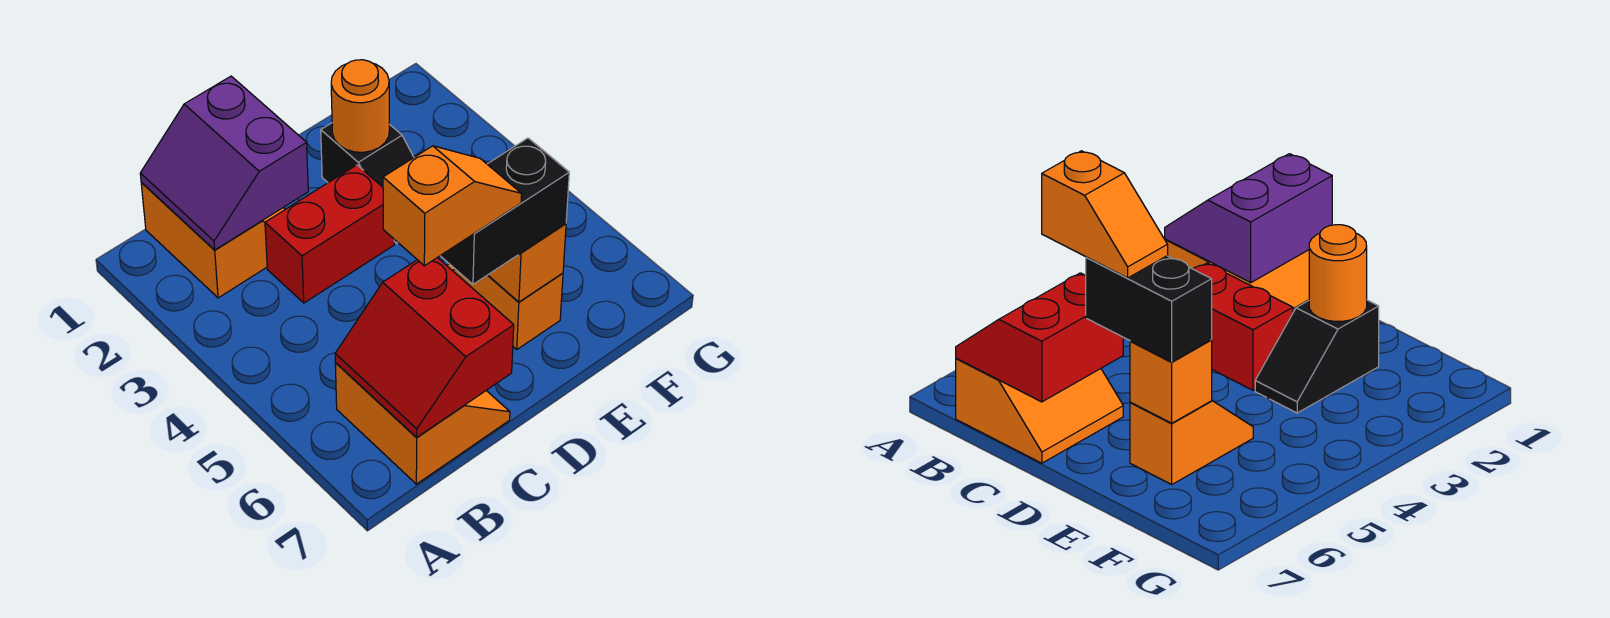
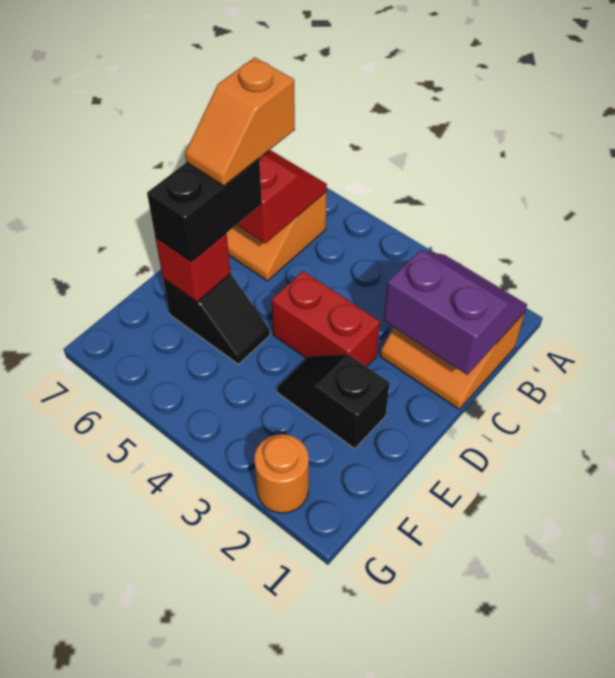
red 1x2 brick [265,165,394,303] -> red 1x2 brick turned to [272,271,380,367]
orange 1x1 round brick [331,60,389,152] -> orange 1x1 round brick moved to [254,434,309,513]
orange 1x2 slope [447,264,563,349] -> black 1x2 slope [163,274,270,364]
orange 1x1 brick [488,224,566,302] -> red 1x1 brick [155,234,231,302]

